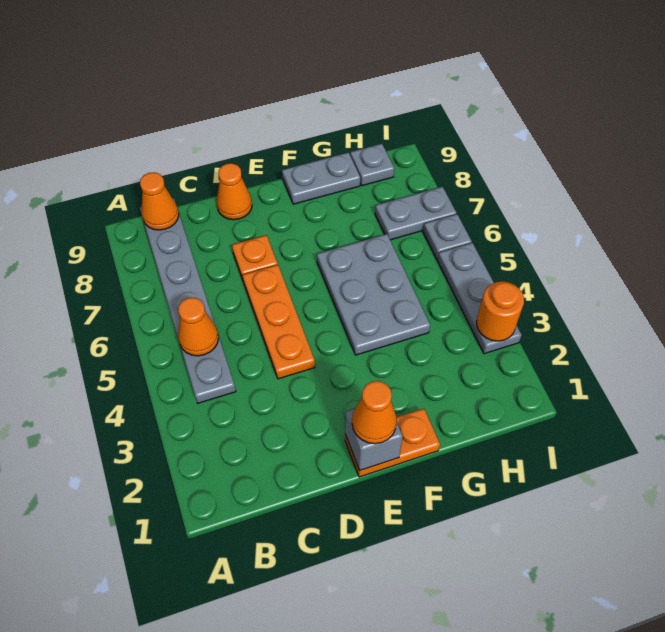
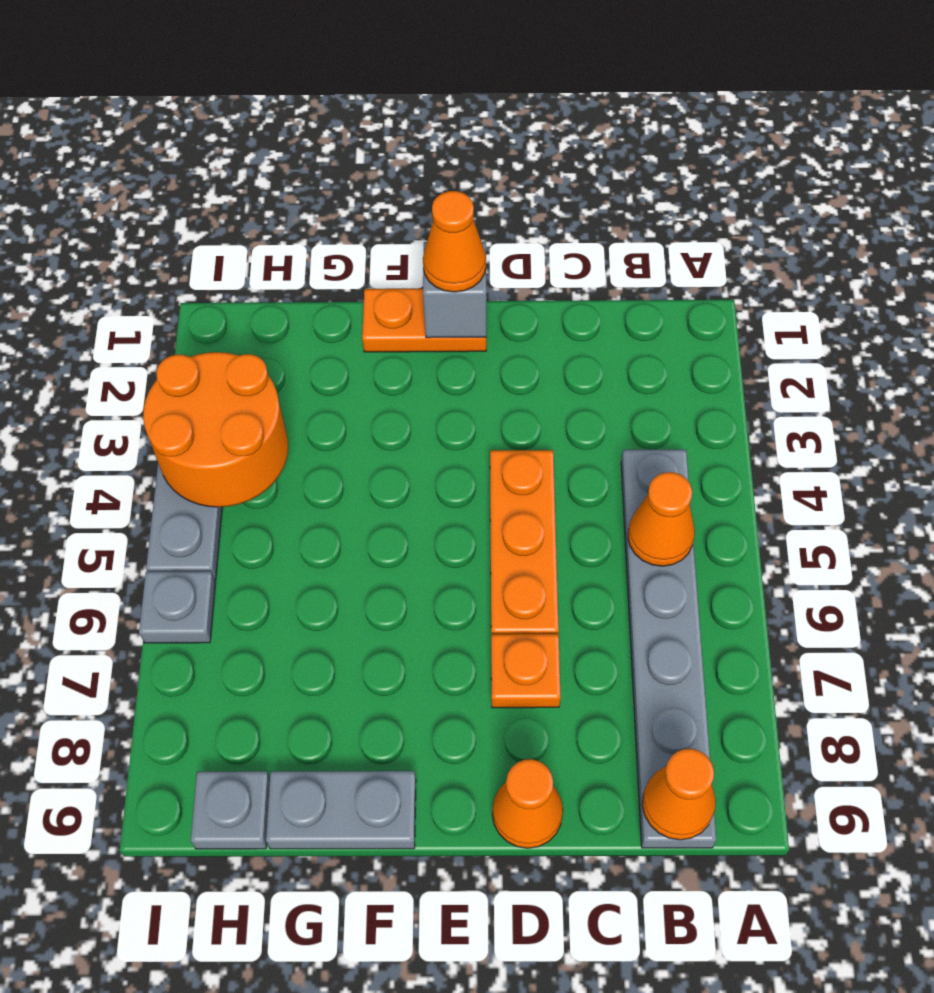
grey 2x3 plate [317,234,430,355] -> none
grey 1x2 plate [375,187,456,240] -> none
orange 1x1 round brick [477,281,524,341] -> orange 2x2 round brick [143,352,288,507]

